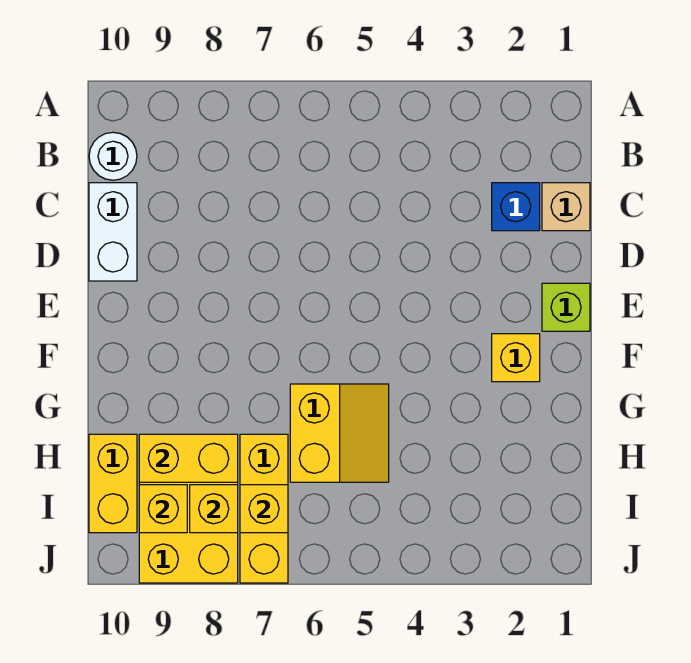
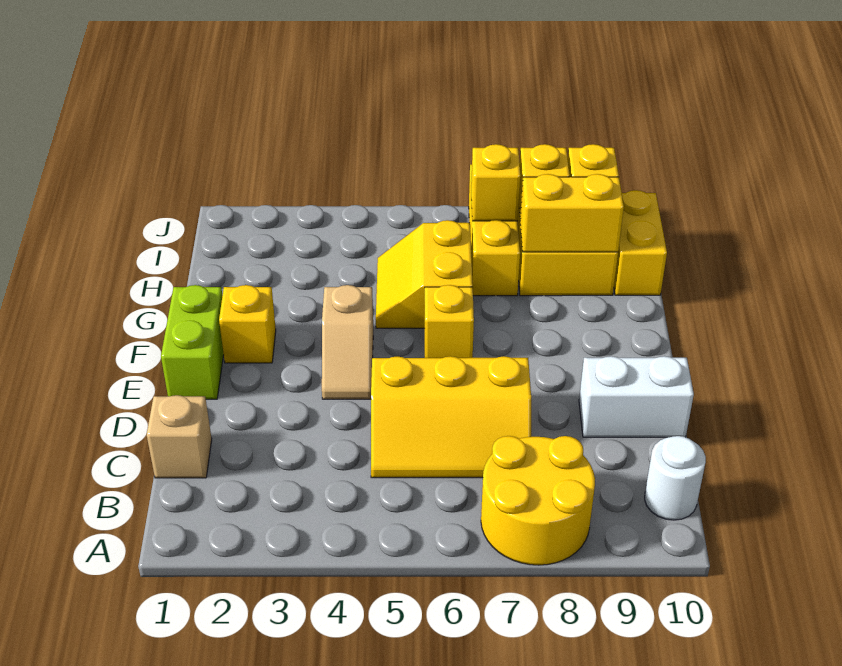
none -> yellow 2x2 round brick [481,436,595,565]
blue 1x1 brick [492,183,540,231] -> none
none -> yellow 2x3 slope [371,356,531,478]
white 1x2 brick [89,183,137,281] -> white 1x2 brick turned to [579,356,694,437]
lime 1x1 brick [542,283,590,331] -> lime 1x2 brick [161,285,224,399]
none -> tan 1x2 slope [322,285,373,399]
none -> yellow 1x1 brick [425,285,474,358]

